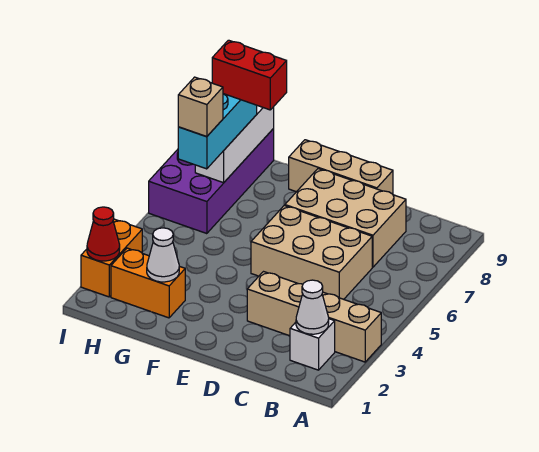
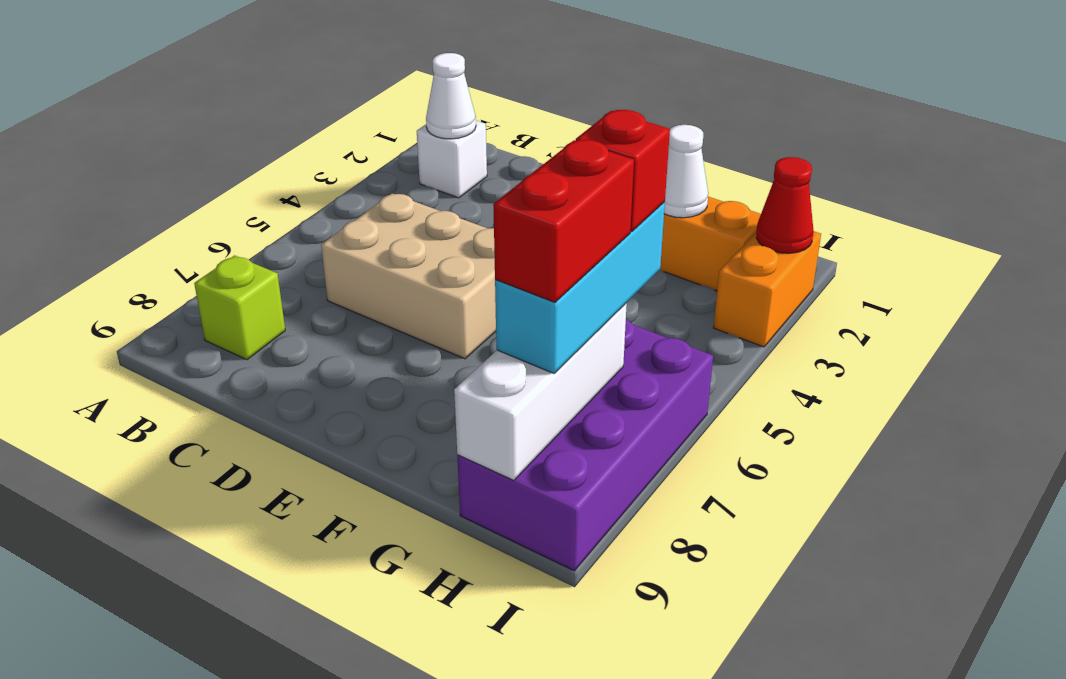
tan 1x4 brick [247,272,381,362] -> none
none -> lime 1x1 brick [194,255,285,360]
tan 2x3 brick [285,169,406,267] -> none
tan 1x3 brick [289,140,393,194] -> none
red 1x2 brick [212,40,287,110] -> red 1x2 brick turned to [493,140,634,302]
tan 1x1 brick [178,77,223,137] -> red 1x1 brick [576,110,670,232]

